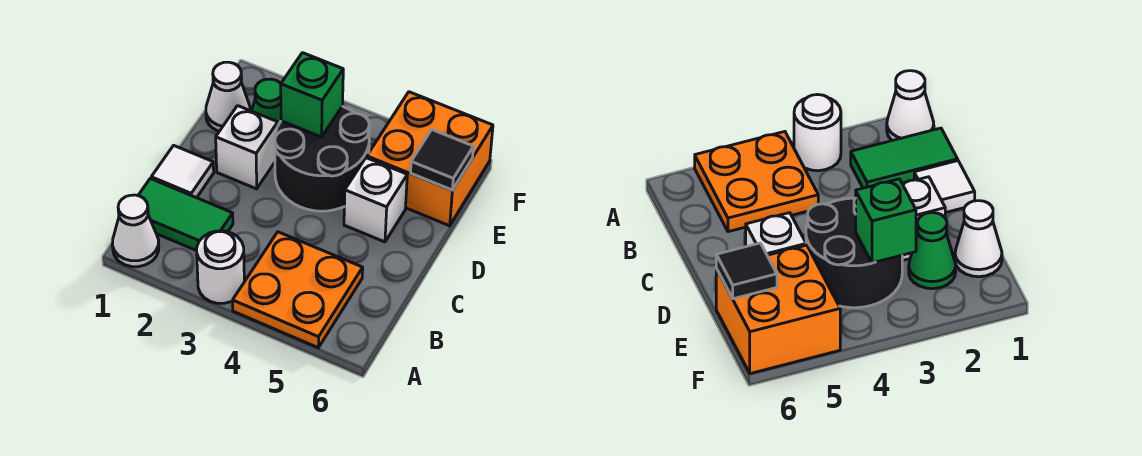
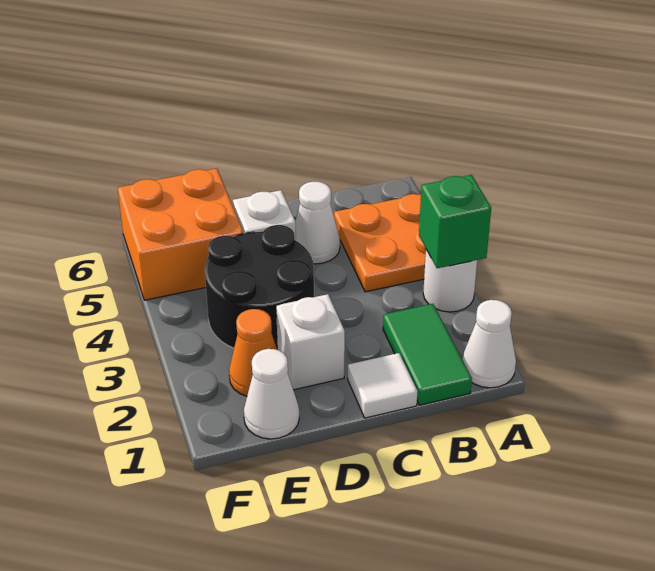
none -> white 1x1 cone [295,181,340,264]
green 1x1 cone [252,79,281,125] -> orange 1x1 cone [229,309,277,396]
green 1x1 brick [281,53,343,137] -> green 1x1 brick moved to [419,175,491,268]
black 1x1 tile [411,130,473,190] -> none

